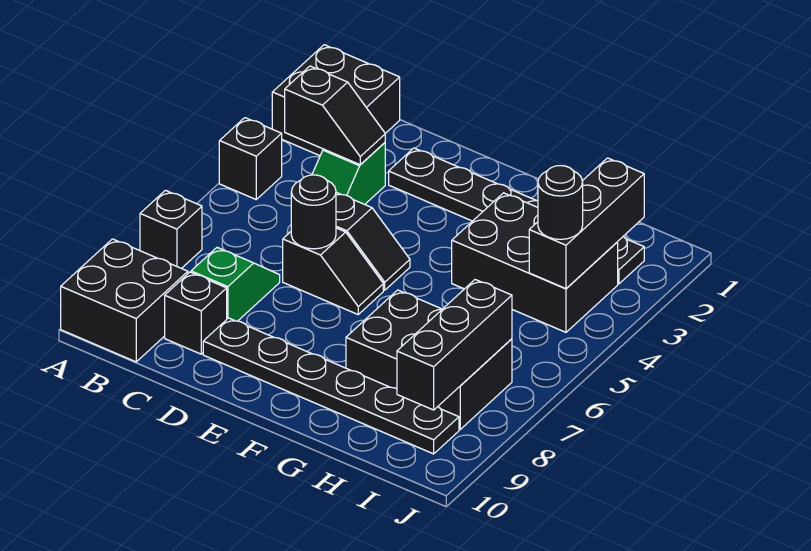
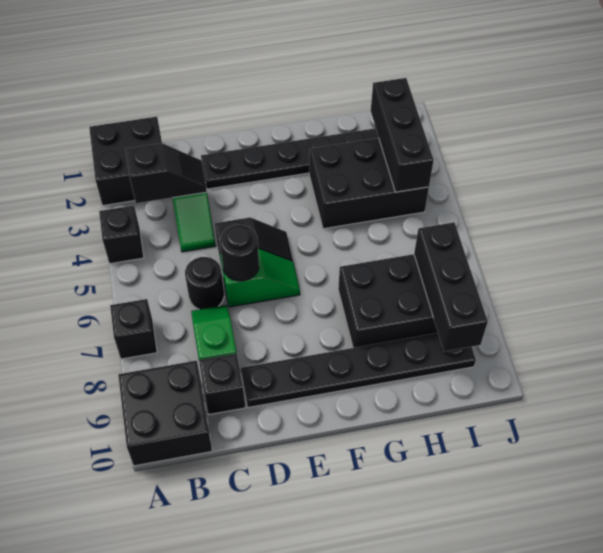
black 1x2 slope [283,228,383,314] -> green 1x2 slope [220,248,300,307]
black 1x1 round brick [538,166,583,239] -> black 1x1 round brick moved to [185,257,224,309]

